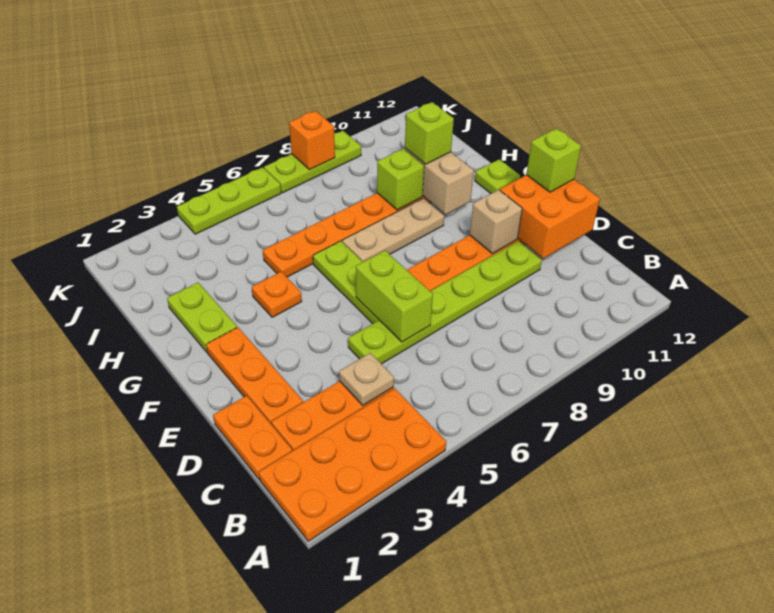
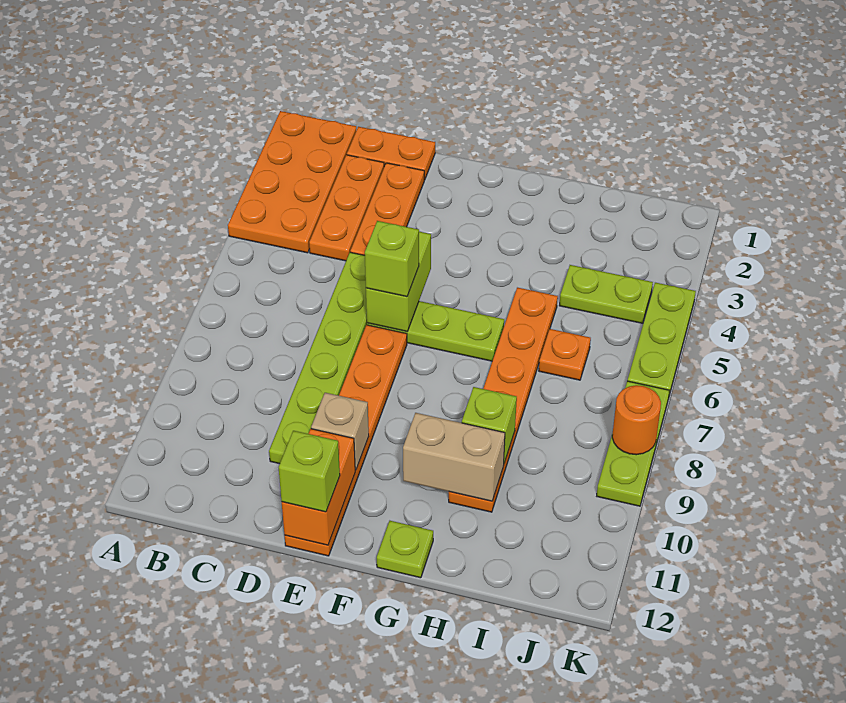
tan 1x1 plate [339,353,394,405] -> none
orange 1x3 plate [206,327,303,425] -> orange 1x3 plate turned to [350,163,424,255]
lime 1x2 brick [356,251,433,342] -> lime 1x2 brick turned to [366,232,431,331]
orange 2x2 brick [500,175,600,259] -> orange 1x2 brick [282,429,355,545]
lime 1x2 plate [167,283,237,352] -> lime 1x2 plate moved to [559,265,653,323]
orange 1x1 plate [252,272,302,317] -> orange 1x1 plate moved to [539,329,591,380]
tan 1x3 plate [342,198,444,262] -> none
lime 1x1 brick [405,102,454,164] -> lime 1x1 brick moved to [364,221,419,297]
orange 1x1 brick [289,111,335,170] -> orange 1x1 round brick [612,385,661,455]

